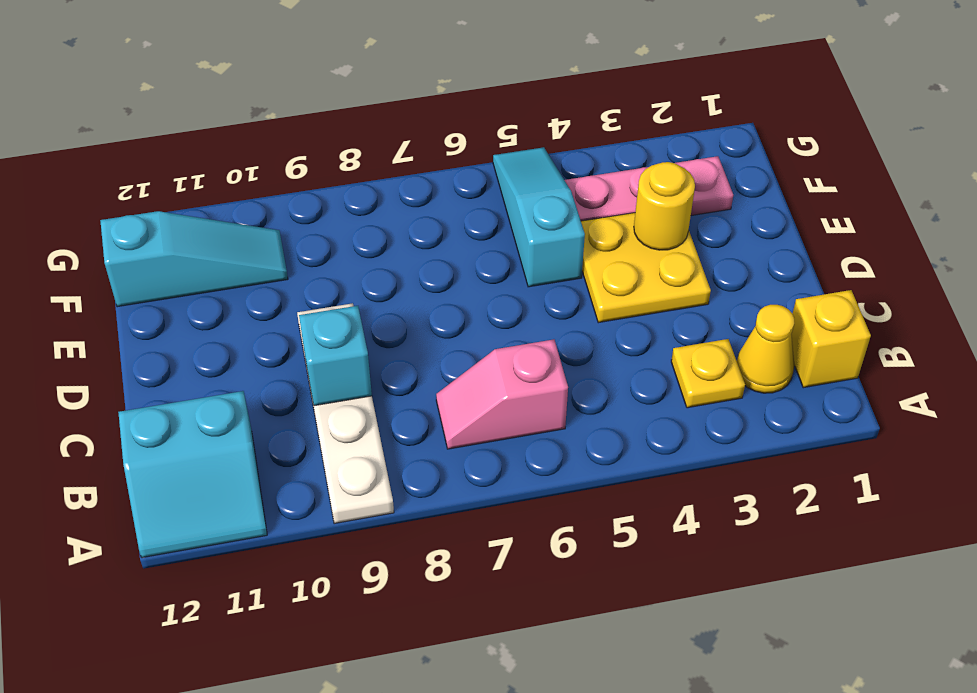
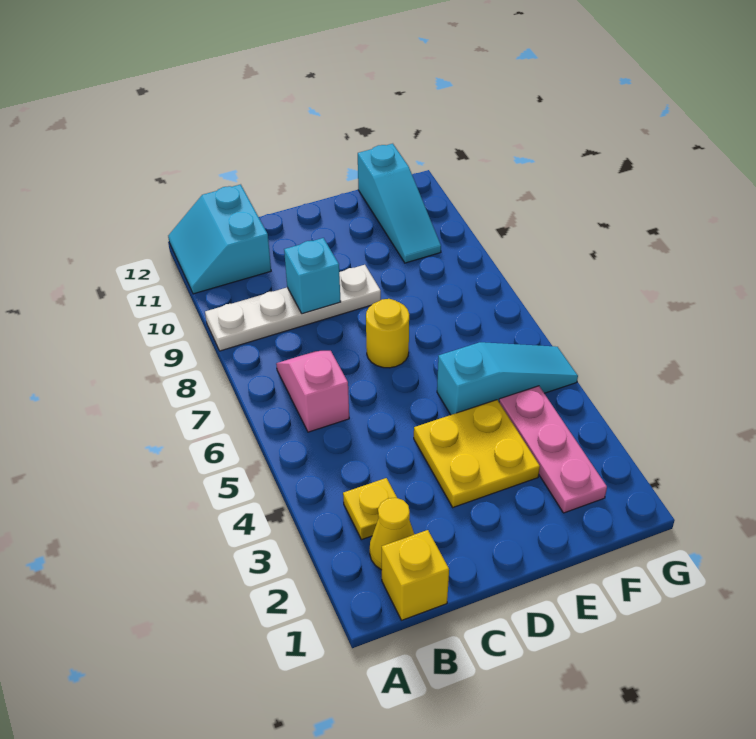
yellow 1x1 round brick [634,162,695,250] -> yellow 1x1 round brick moved to [366,299,409,368]

